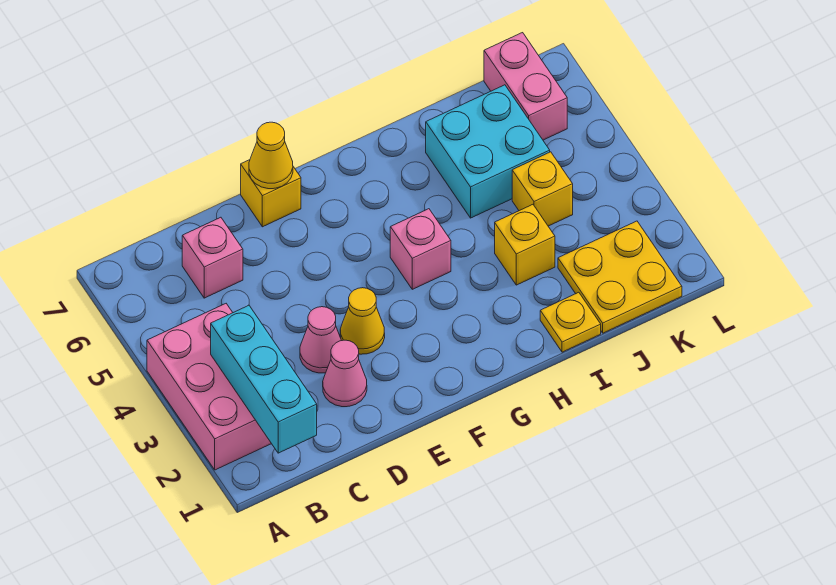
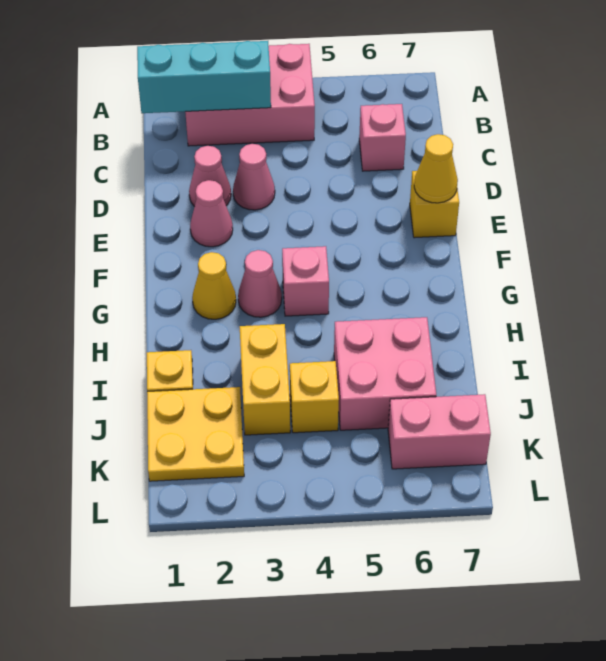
none -> pink 1x1 cone [190,180,233,247]
yellow 1x1 cone [340,288,385,354] -> yellow 1x1 cone moved to [192,252,236,319]
none -> pink 1x1 cone [238,250,282,317]
yellow 1x1 brick [495,205,555,285] -> yellow 1x2 brick [240,324,290,435]
cyan 2x2 brick [426,85,550,218] -> pink 2x2 brick [334,317,436,430]

